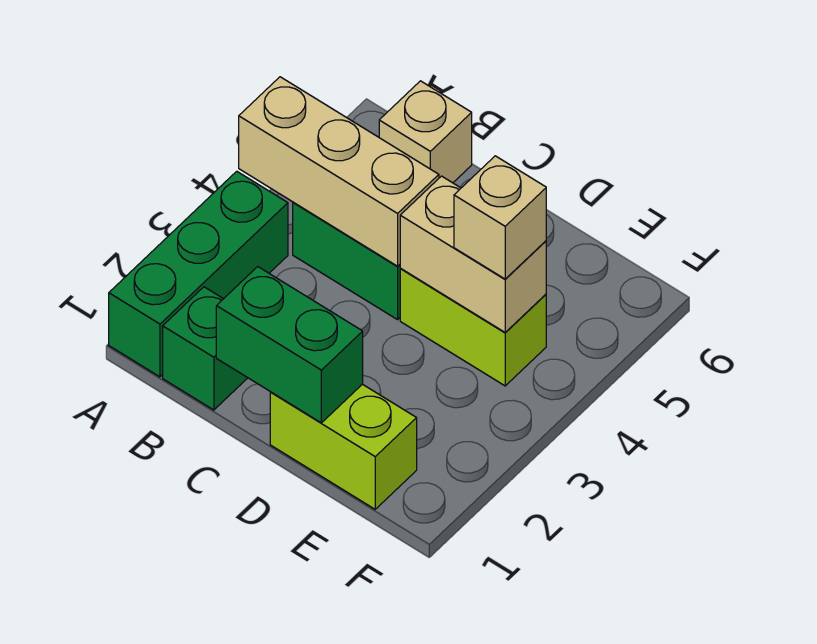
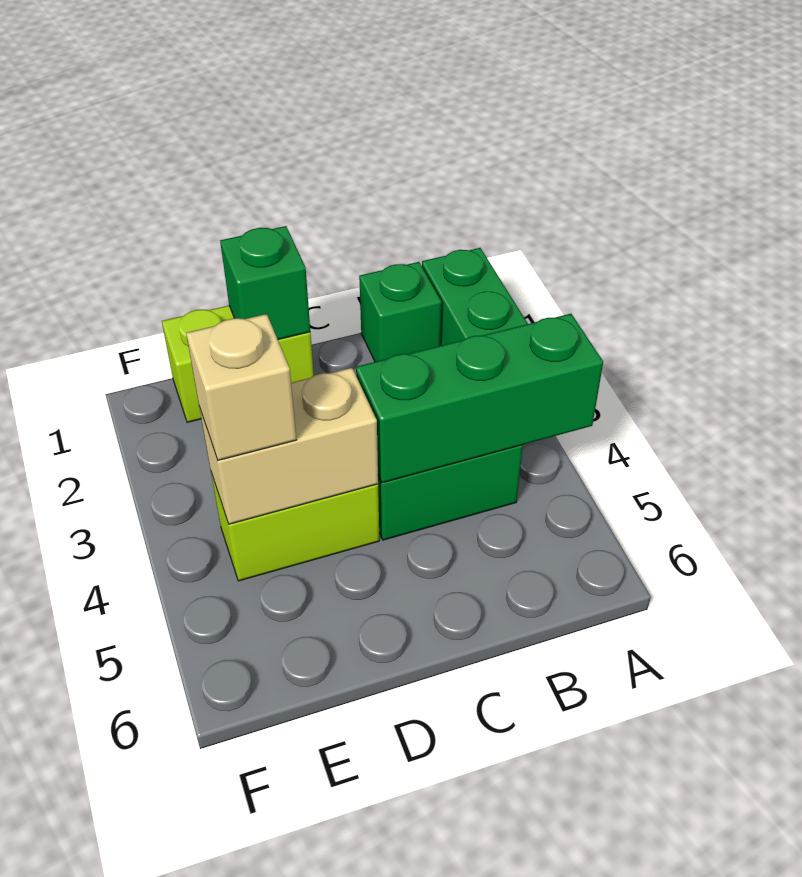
tan 1x3 brick [239,77,439,266] -> green 1x3 brick [356,314,603,483]
tan 1x1 brick [379,81,472,183] -> none
green 1x2 brick [216,267,363,423] -> green 1x1 brick [220,226,310,339]

